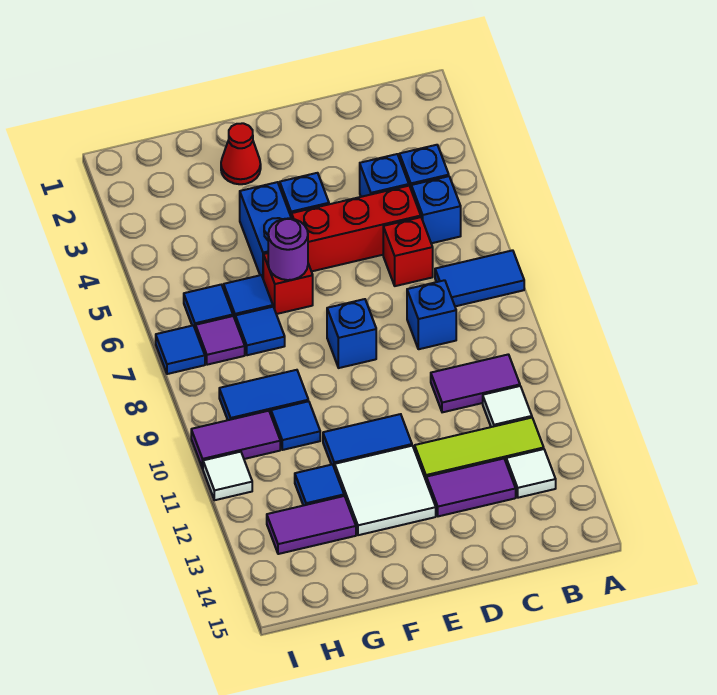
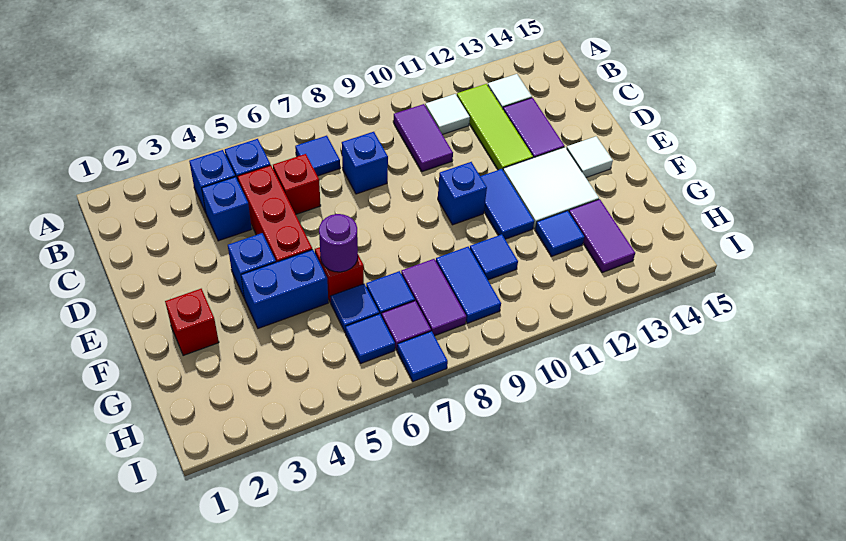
blue 1x2 tile [435,250,524,306] -> blue 1x1 tile [295,136,340,176]
blue 1x1 brick [327,299,376,368] -> blue 1x1 brick moved to [438,162,487,225]
red 1x1 cone [221,123,261,184] -> red 1x1 brick [165,289,219,356]
purple 1x2 tile [191,411,280,469] -> purple 1x2 tile moved to [401,259,466,336]
white 1x1 tile [203,452,252,500] -> white 1x1 tile moved to [566,136,613,178]

